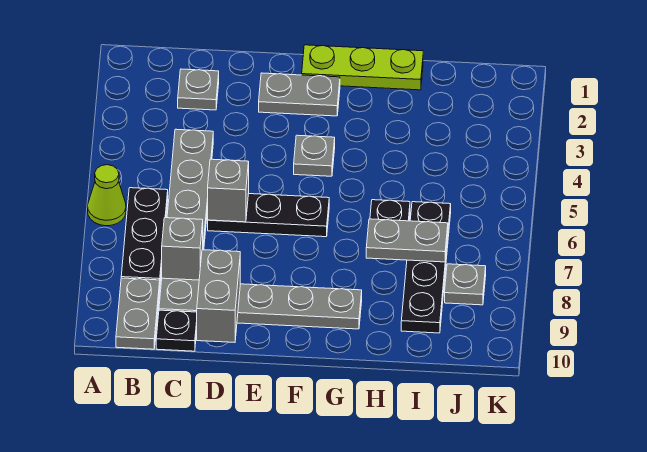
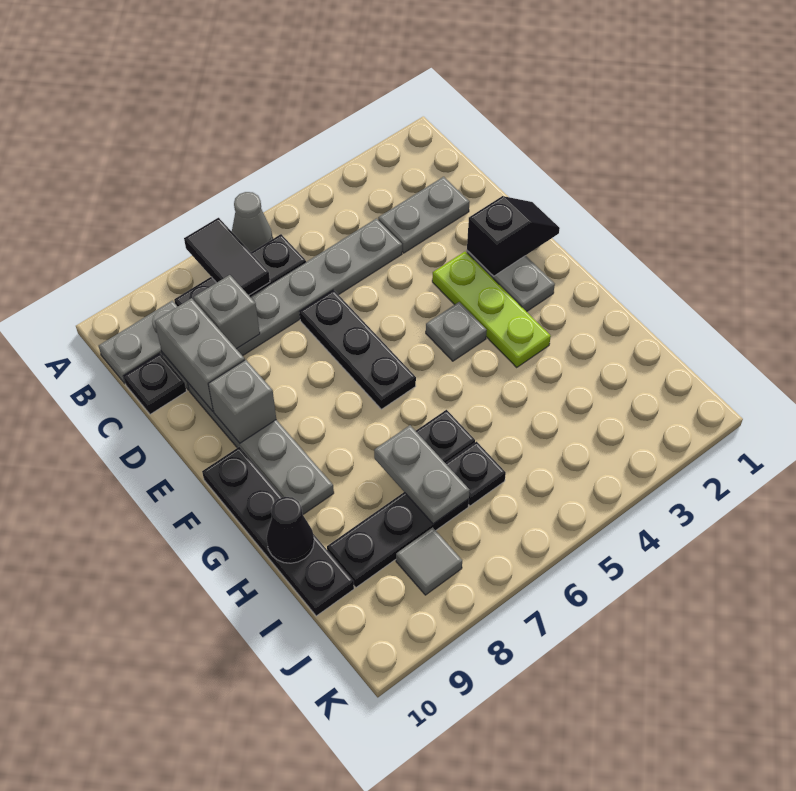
lime 1x1 cone [88,165,126,226] -> grey 1x1 cone [232,192,273,252]
none -> black 1x2 tile [184,218,270,295]
grey 1x1 plate [178,69,219,110] -> grey 1x2 plate [378,177,469,253]
grey 1x1 brick [208,159,249,222] -> grey 1x1 brick moved to [208,360,276,443]
grey 1x2 brick [197,250,240,342] -> grey 1x2 brick turned to [155,298,245,411]
none -> black 1x2 slope [467,196,560,276]
lime 1x3 plate [302,45,423,90] -> lime 1x3 plate moved to [432,252,551,367]
none -> black 1x4 plate [202,447,354,616]
none -> black 1x1 cone [267,497,314,563]
grey 1x1 plate [445,264,486,305] -> grey 1x1 tile [396,527,462,595]

